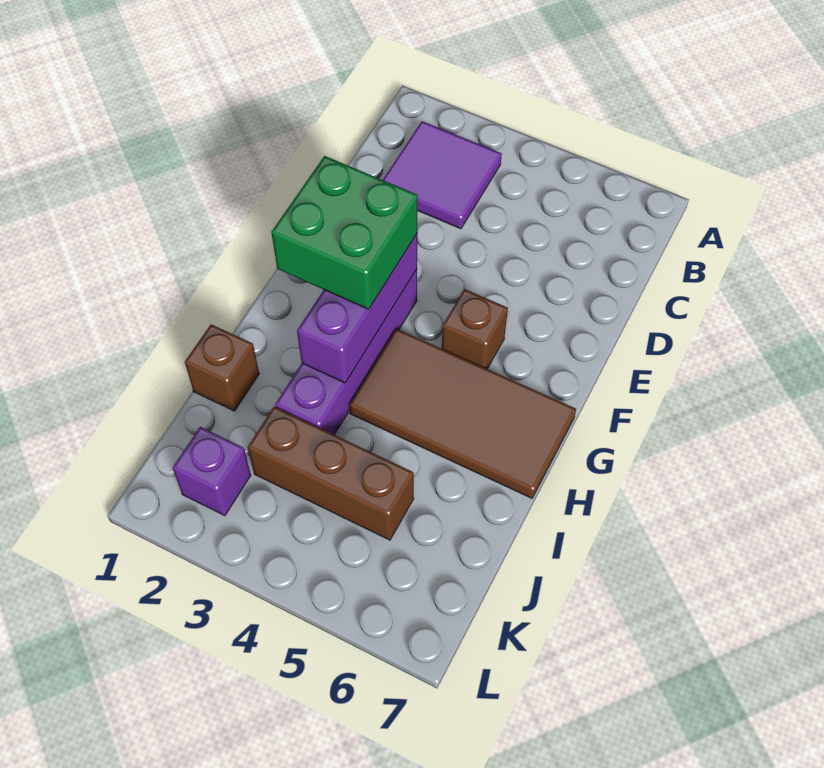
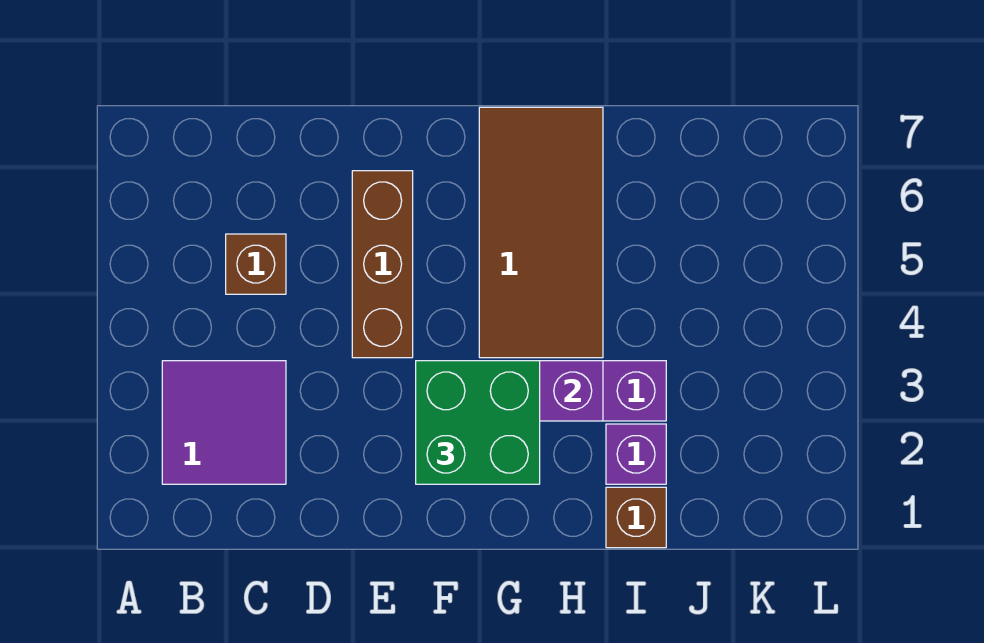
brown 1x1 brick [442,289,508,369] -> brown 1x1 brick moved to [226,234,286,294]
brown 1x3 brick [248,407,414,540] -> brown 1x3 brick moved to [352,171,413,358]
purple 1x1 brick [173,427,251,516] -> purple 1x1 brick moved to [606,424,666,484]

